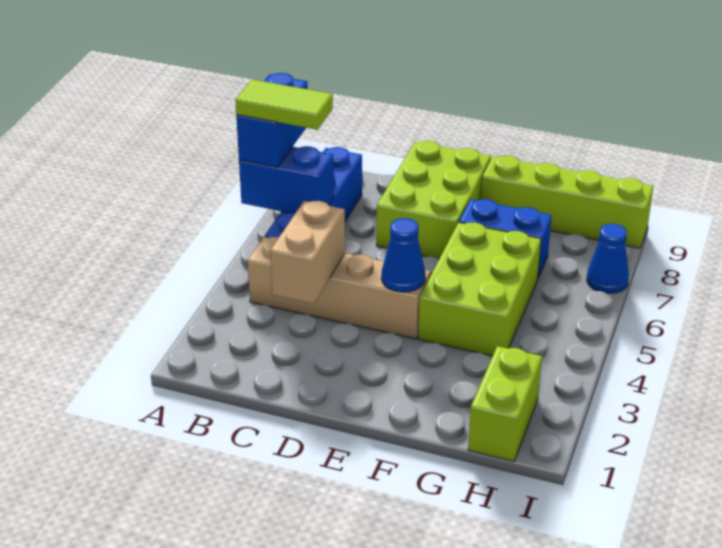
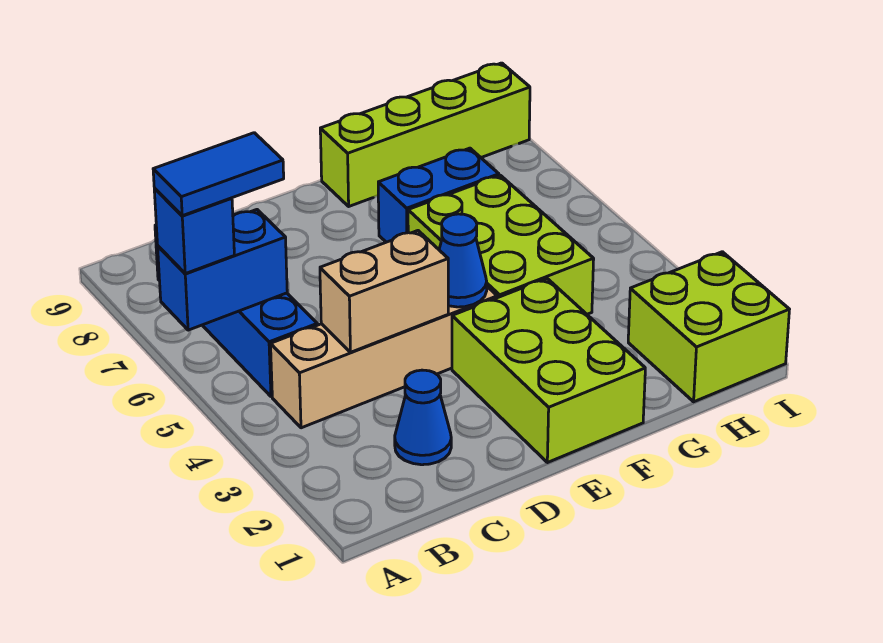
blue 1x2 brick [236,73,307,167] -> blue 1x1 brick [154,188,234,274]
lime 1x2 tile [235,80,333,130] -> blue 1x2 tile [153,133,284,216]
tan 1x2 brick [270,201,345,304] -> tan 1x2 brick turned to [320,231,448,352]
lime 2x3 brick [376,141,491,259] -> lime 2x3 brick moved to [452,279,645,463]
lime 1x2 brick [468,346,542,461] -> lime 2x2 brick [628,252,789,402]
blue 1x1 cone [587,224,629,293] -> blue 1x1 cone moved to [395,370,451,465]

